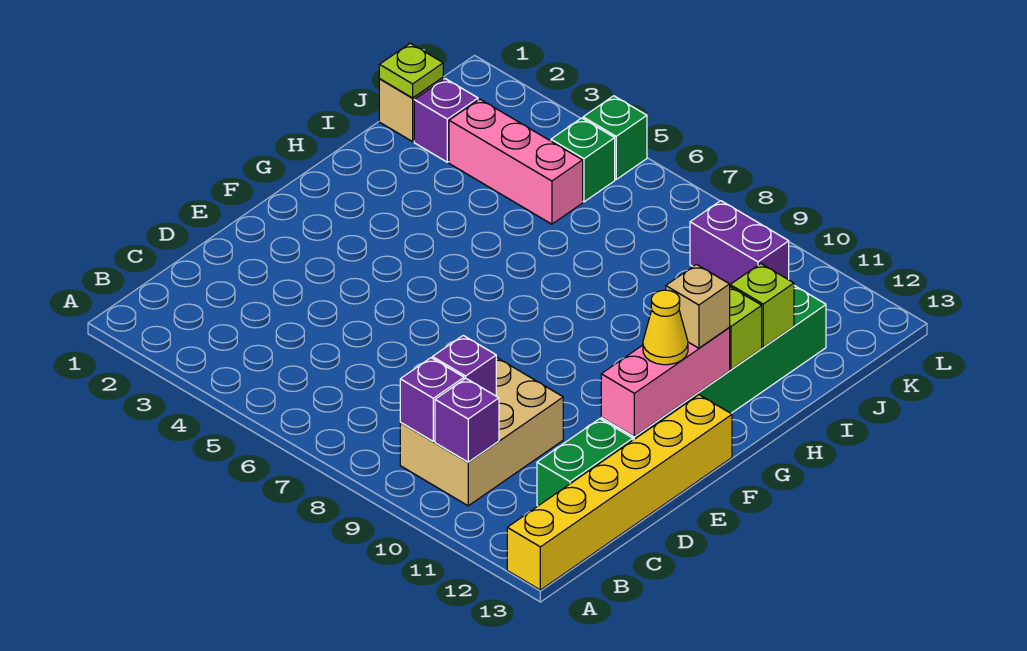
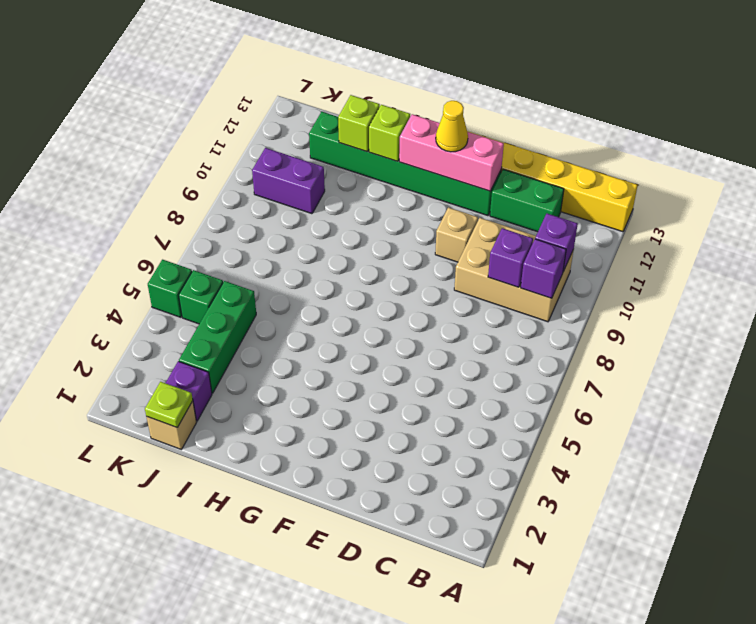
tan 1x1 brick [666,264,730,348] -> tan 1x1 brick moved to [435,207,478,262]
pink 1x3 brick [449,99,583,224] -> green 1x3 brick [179,281,256,393]
purple 1x2 brick [690,201,789,284] -> purple 1x2 brick turned to [252,148,325,214]

